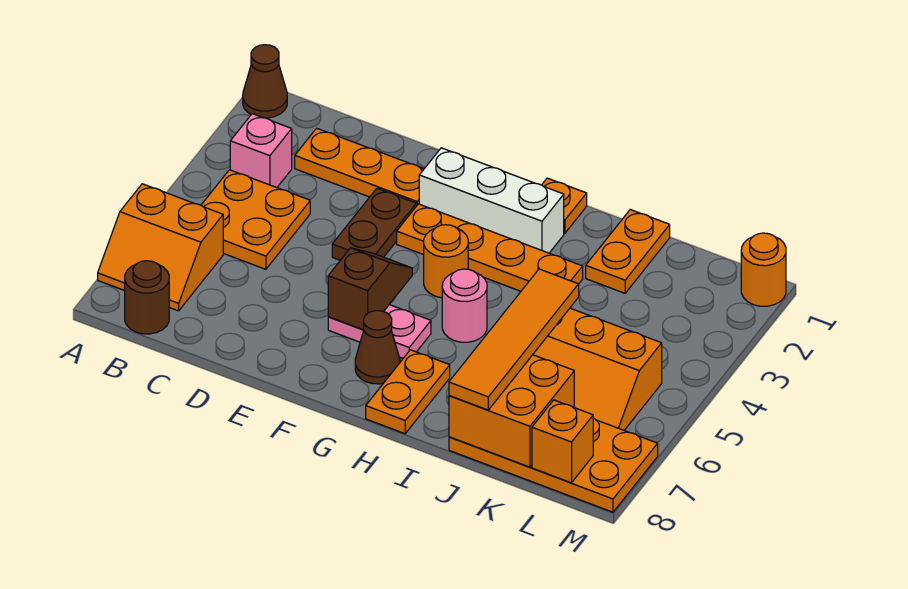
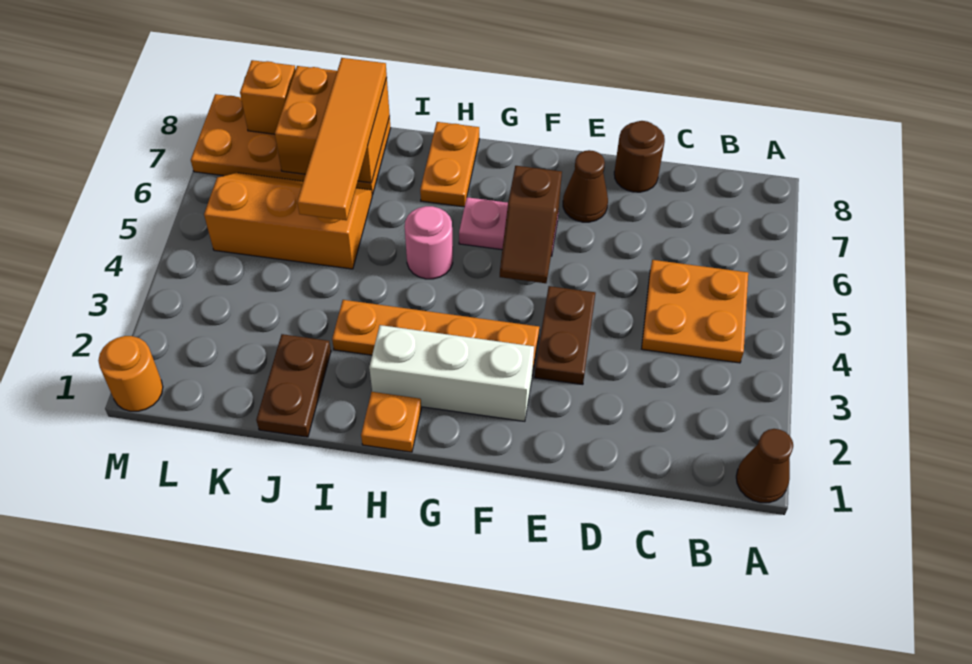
orange 2x2 slope [98,184,223,311] -> none
pink 1x1 brick [230,114,292,188] -> none
brown 1x1 round brick [125,261,169,334] -> brown 1x1 round brick moved to [614,121,665,192]
orange 1x3 plate [295,128,424,206] -> none
orange 1x1 round brick [424,225,468,298] -> none
brown 1x1 cone [355,311,400,384] -> brown 1x1 cone moved to [563,150,608,222]
orange 1x2 plate [586,210,670,293] -> brown 1x2 plate [256,334,331,437]

